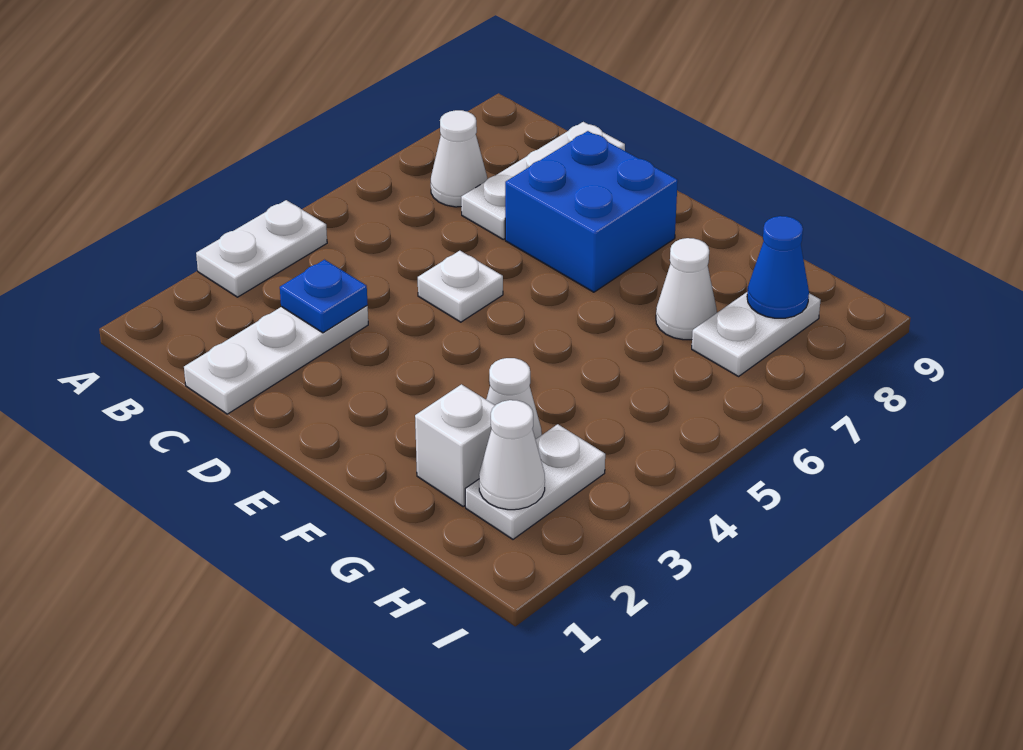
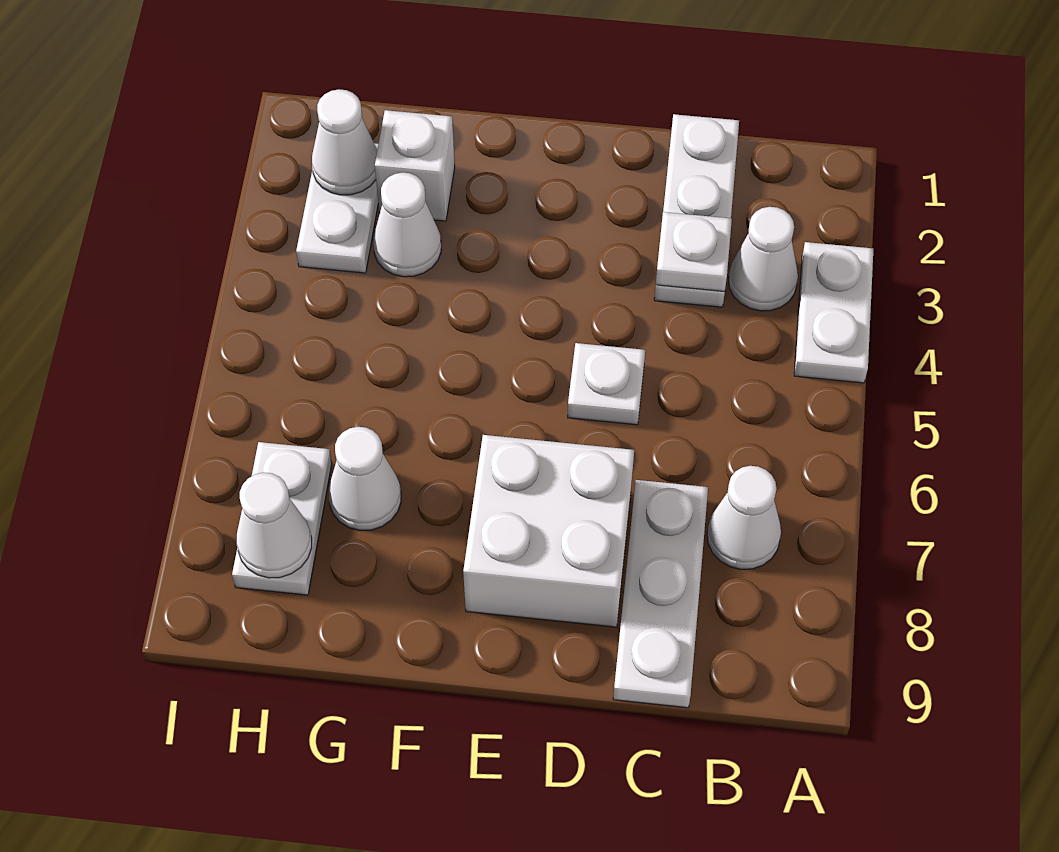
none -> white 1x1 cone [729,207,798,311]
blue 1x1 plate [280,260,368,333] -> white 1x1 plate [656,212,732,292]
blue 2x2 brick [505,131,678,292] -> white 2x2 brick [463,435,634,627]
blue 1x1 cone [747,216,809,318] -> white 1x1 cone [237,473,312,578]

